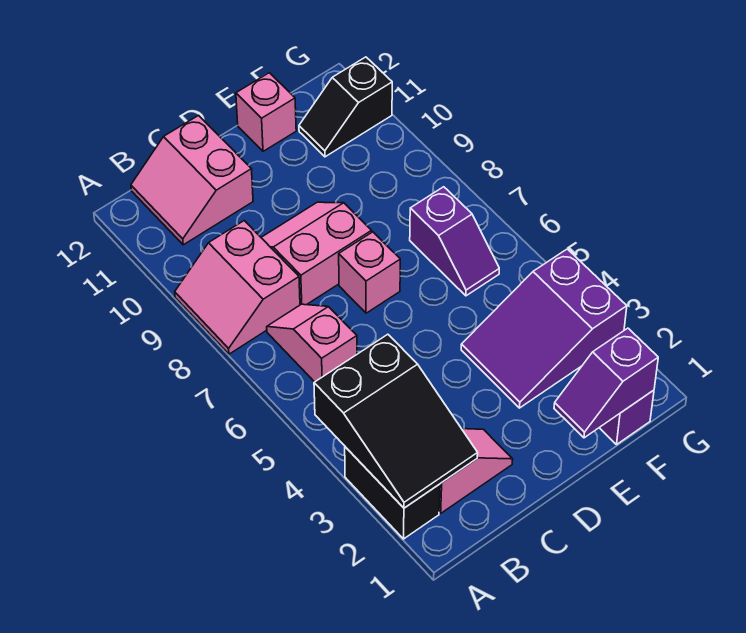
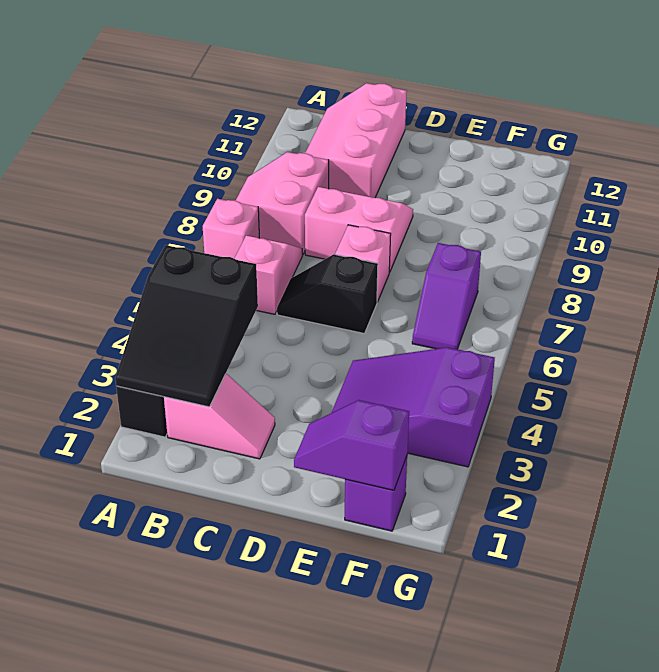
pink 2x2 slope [131,116,253,245] -> pink 2x3 slope [305,83,407,198]
pink 1x1 brick [236,73,296,151] -> pink 1x1 brick moved to [203,199,259,258]
black 1x2 slope [299,57,392,157] -> black 1x2 slope moved to [277,254,378,333]

